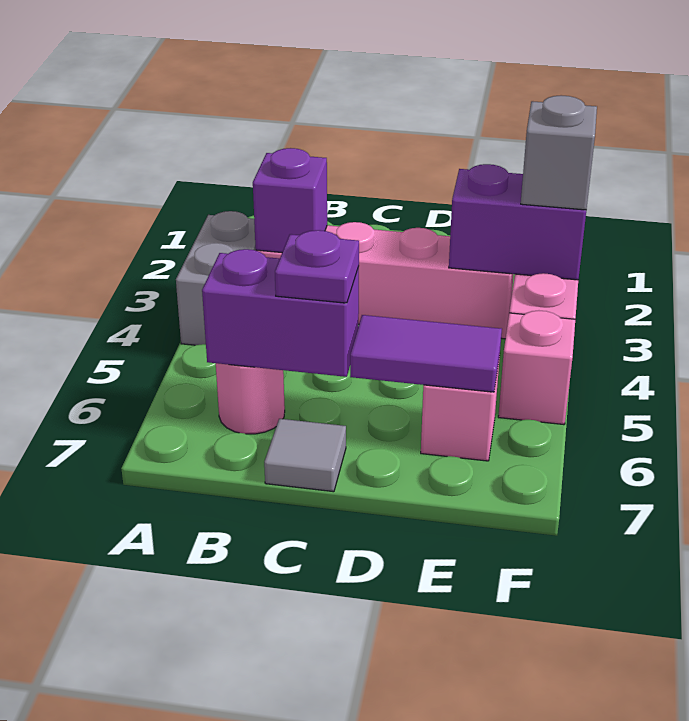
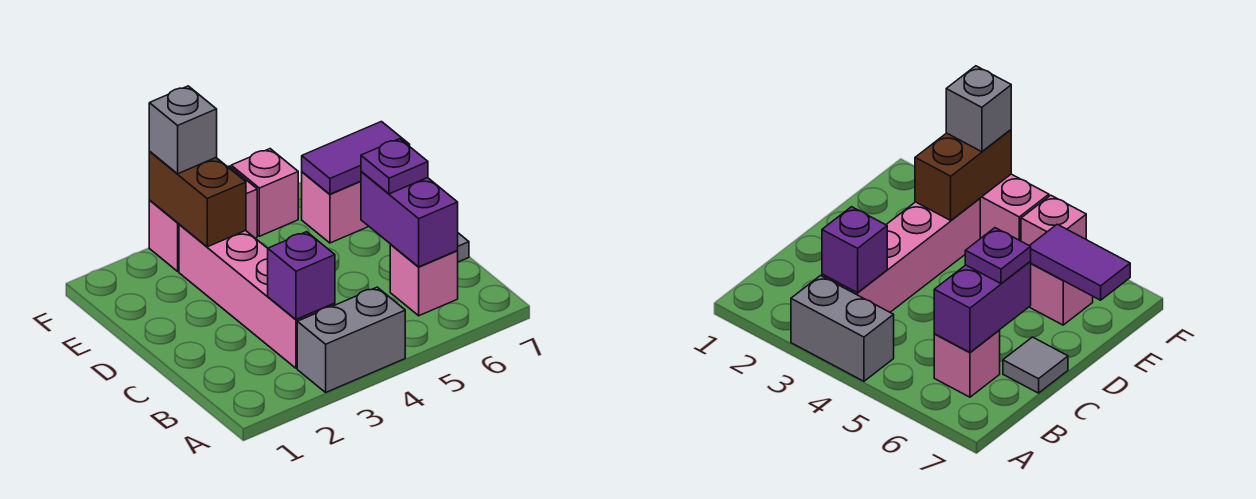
pink 1x1 round brick [216,363,285,434] -> pink 1x1 brick [390,245,458,316]
purple 1x2 tile [350,315,502,392] -> purple 1x2 tile turned to [302,122,410,194]
purple 1x2 brick [449,164,586,280] -> brown 1x2 brick [149,152,246,247]

